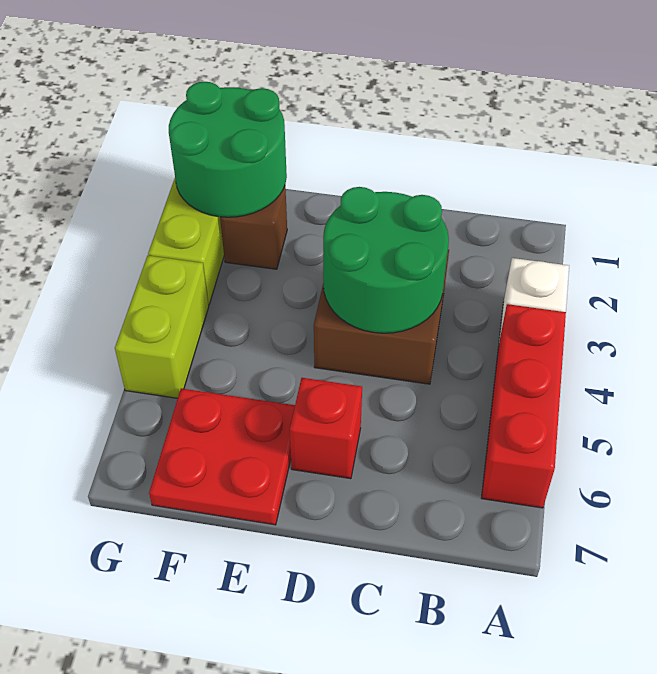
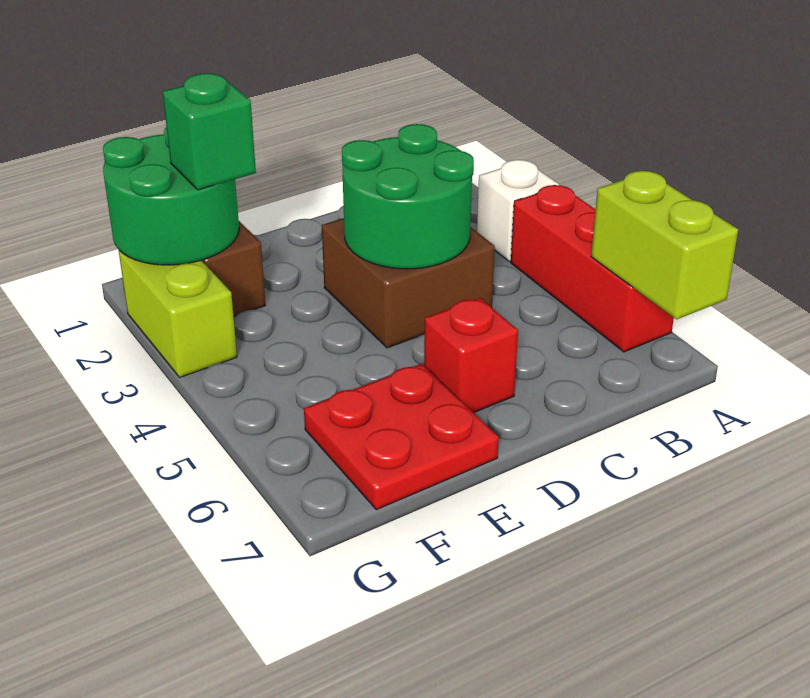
none -> green 1x1 brick [163,73,256,190]
lime 1x2 brick [115,255,209,398] -> lime 1x2 brick moved to [591,171,738,319]

